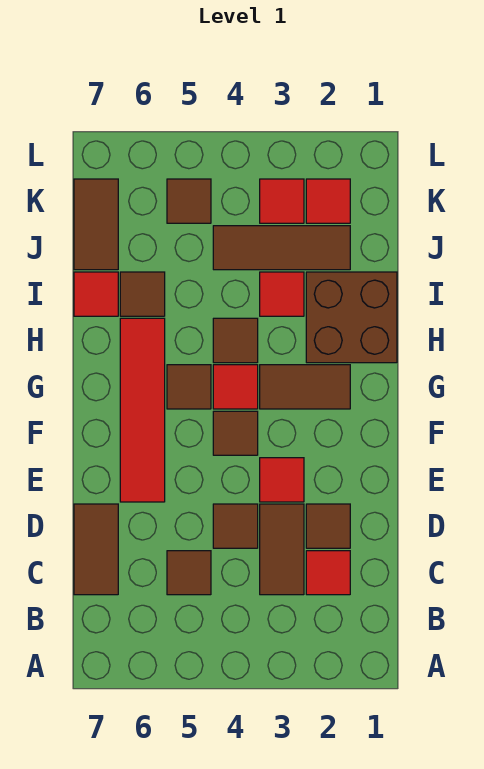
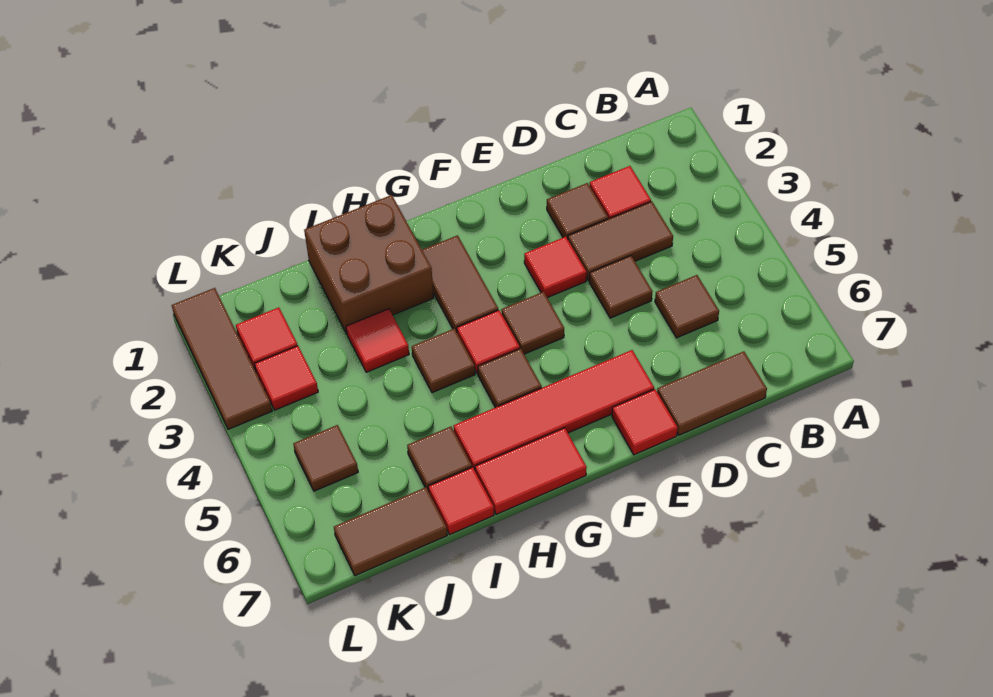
none -> red 1x1 tile [612,389,678,455]
none -> red 1x2 tile [475,428,587,514]
brown 1x3 tile [213,226,350,270] -> brown 1x3 tile moved to [172,288,272,429]

